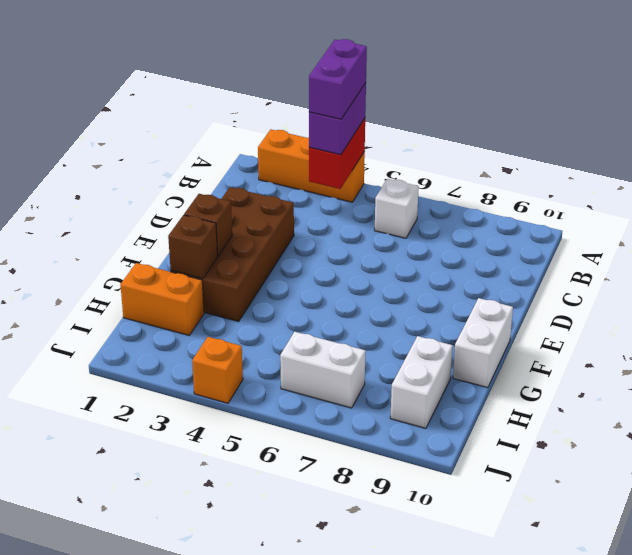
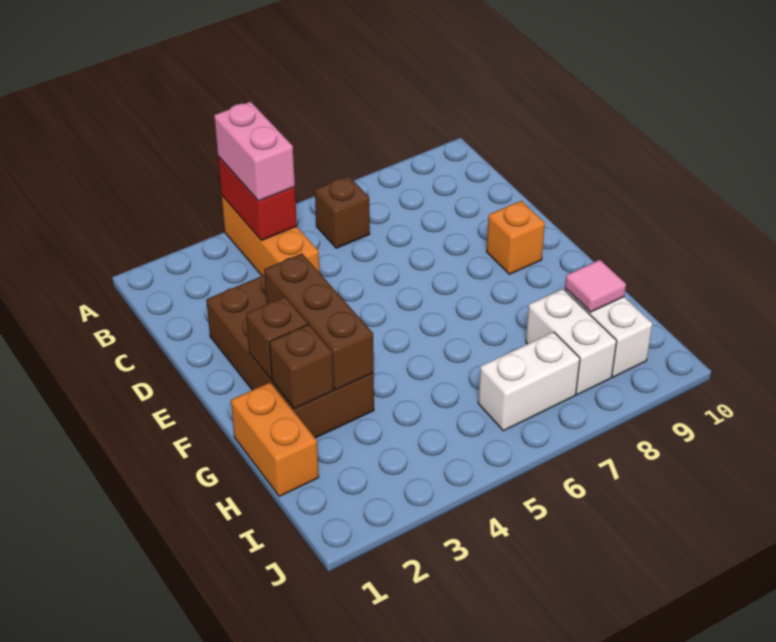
orange 1x3 brick [258,129,365,202] -> orange 1x3 brick turned to [222,196,319,276]
purple 1x2 brick [309,83,366,155] -> pink 1x2 brick [214,102,295,201]
purple 1x2 brick [309,39,367,119] -> none
white 1x1 brick [375,179,419,238] -> brown 1x1 brick [315,176,370,248]
none -> brown 1x3 brick [264,254,374,390]
white 1x2 brick [453,298,513,388] -> white 1x2 brick moved to [526,289,617,395]
orange 1x2 brick [120,263,204,335] -> orange 1x2 brick turned to [231,383,319,496]
none -> pink 1x1 tile [565,260,626,312]
orange 1x1 brick [192,337,243,403] -> orange 1x1 brick moved to [487,201,545,274]

